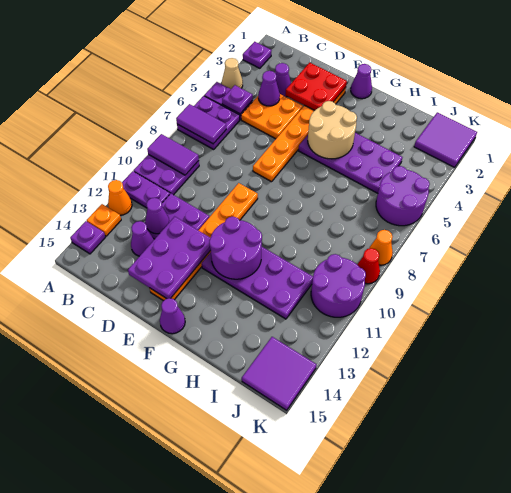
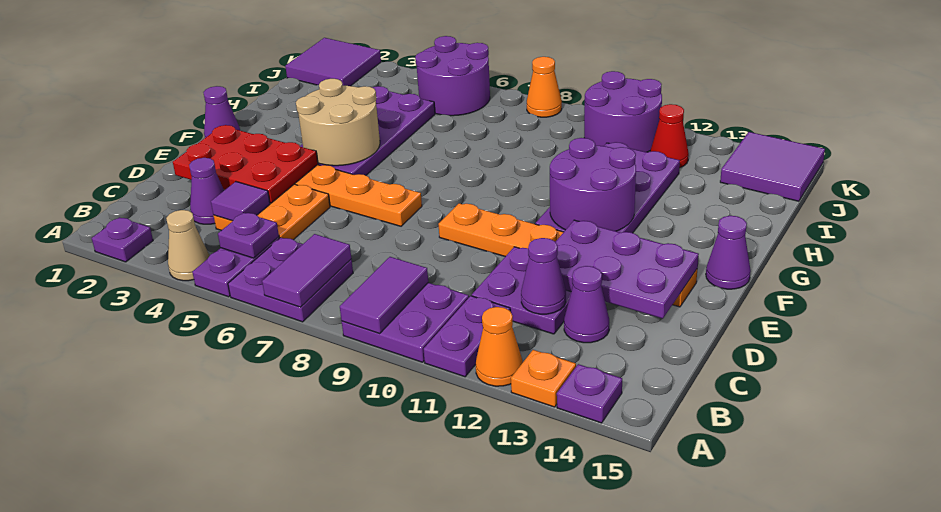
purple 1x1 cone [258,71,280,106] -> purple 1x1 tile [211,182,270,221]
red 2x2 plate [285,63,347,110] -> red 2x3 plate [173,125,318,203]
red 1x1 cone [357,248,380,284] -> red 1x1 cone moved to [650,104,689,168]

